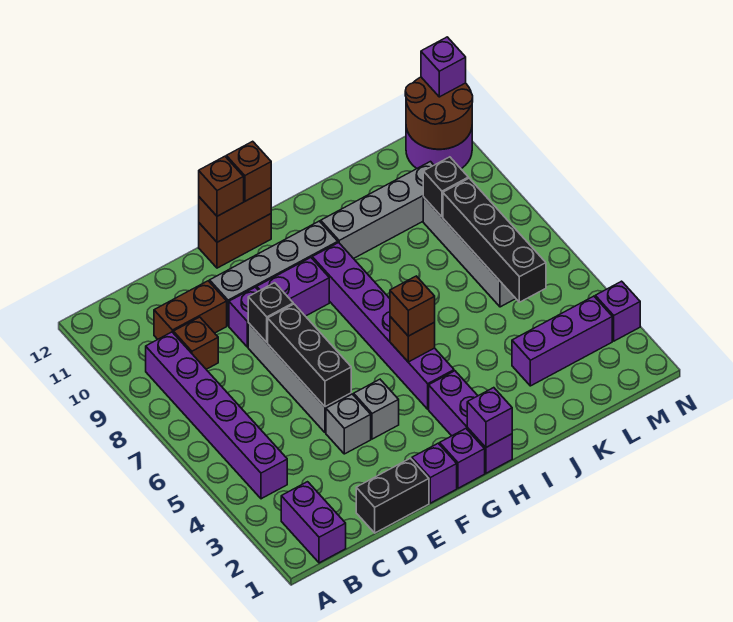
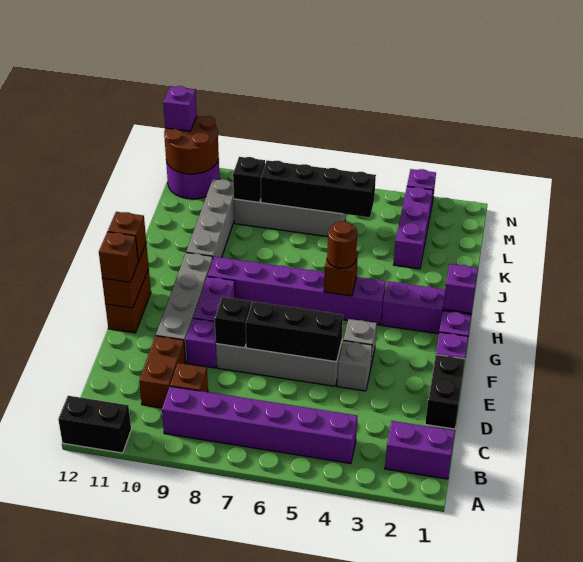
none -> black 1x2 brick [58,396,131,453]
brown 1x1 brick [390,276,435,336] -> brown 1x1 round brick [327,221,357,268]

